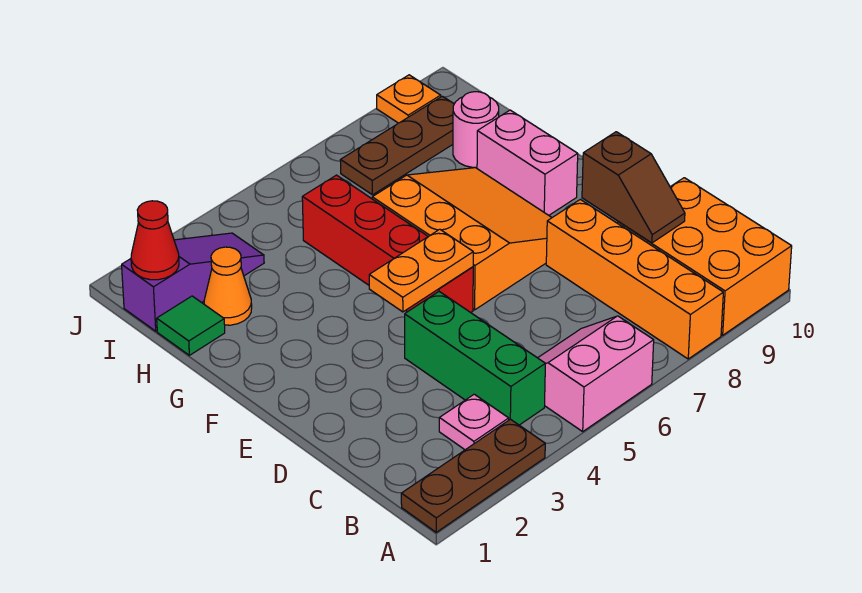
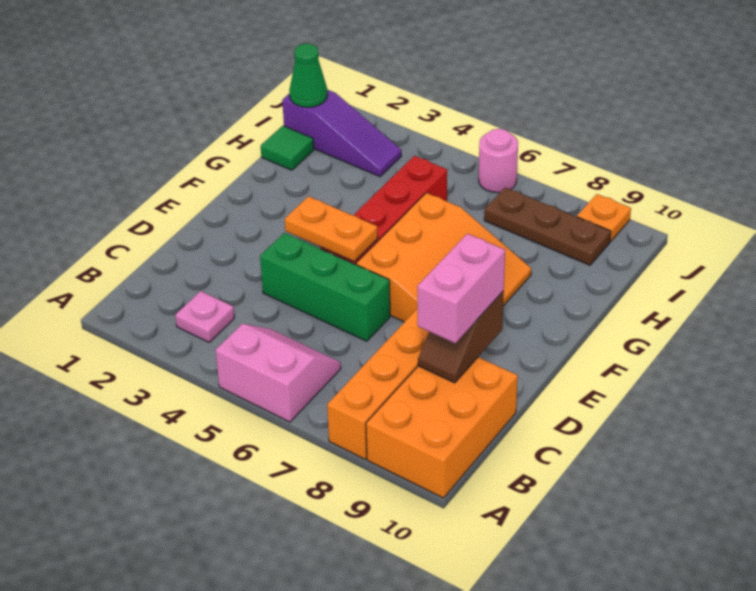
brown 1x3 plate [401,419,545,532] -> none
green 1x3 brick [405,292,545,425] -> green 1x3 brick turned to [260,233,390,341]
pink 1x2 brick [477,110,578,215] -> pink 1x2 brick moved to [418,234,505,343]
orange 1x1 cone [204,247,252,325] -> none
pink 1x1 round brick [453,92,499,167] -> pink 1x1 round brick moved to [479,129,518,193]
red 1x1 cone [131,201,179,280] -> green 1x1 cone [289,44,328,107]

